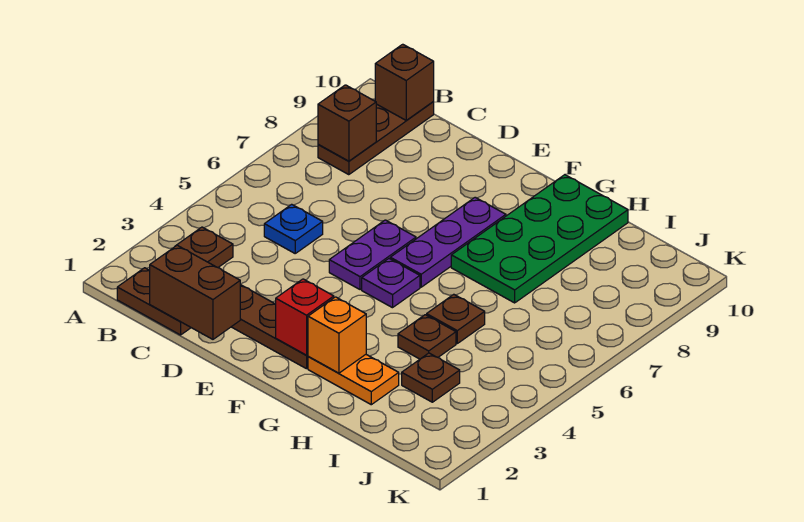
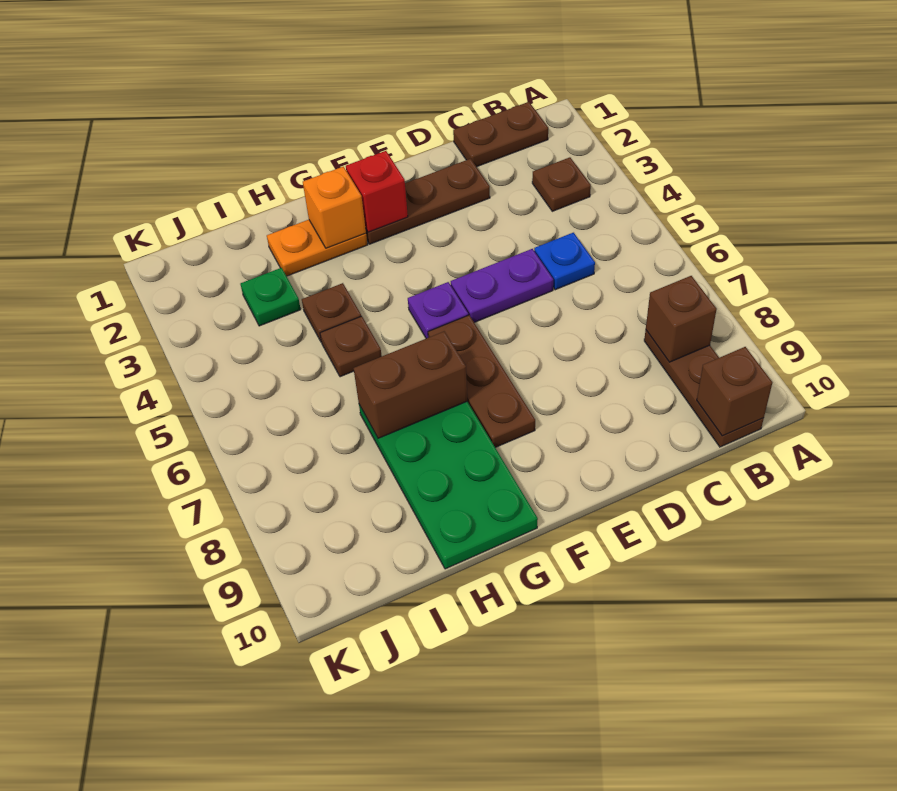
brown 1x2 brick [150,245,240,339] -> brown 1x2 brick moved to [354,331,467,438]
purple 1x2 plate [329,220,416,290] -> purple 1x2 plate turned to [451,249,553,322]
purple 1x3 plate [390,197,506,287] -> brown 1x3 plate [428,315,535,448]
brown 1x1 plate [402,353,460,402] -> green 1x1 plate [241,268,301,326]

